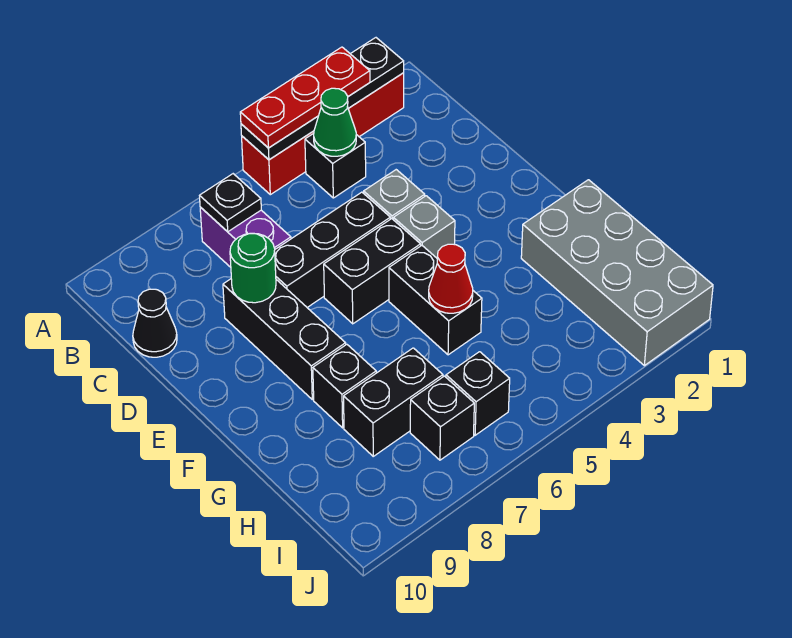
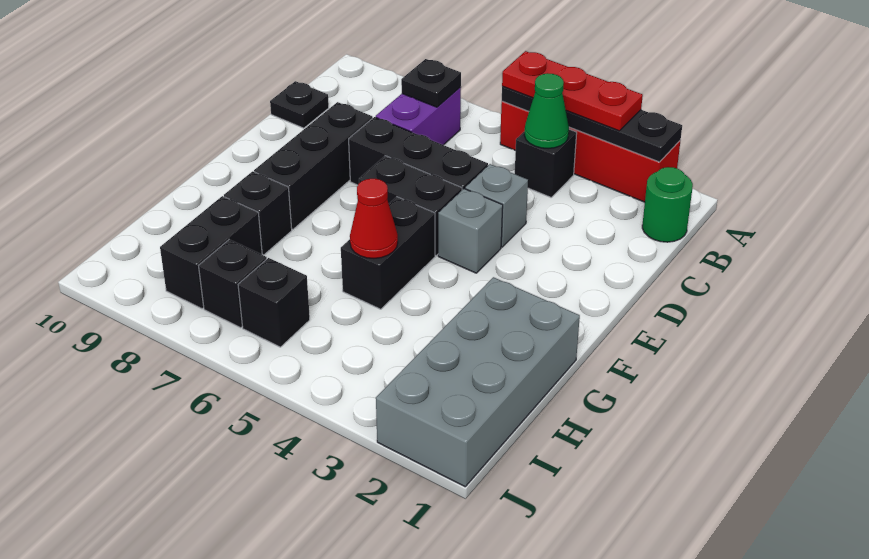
black 1x1 cone [133,289,177,357] -> black 1x1 plate [270,81,329,128]
green 1x1 round brick [230,233,276,303] -> green 1x1 round brick moved to [642,167,693,242]
black 1x2 brick [344,348,443,456] -> black 1x2 brick turned to [160,196,262,309]

